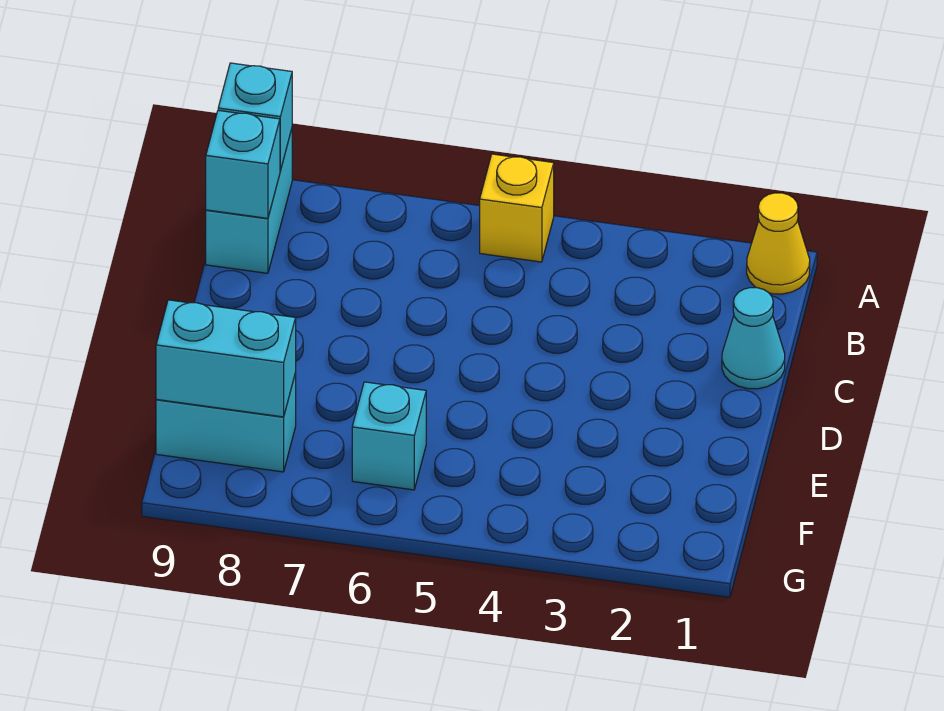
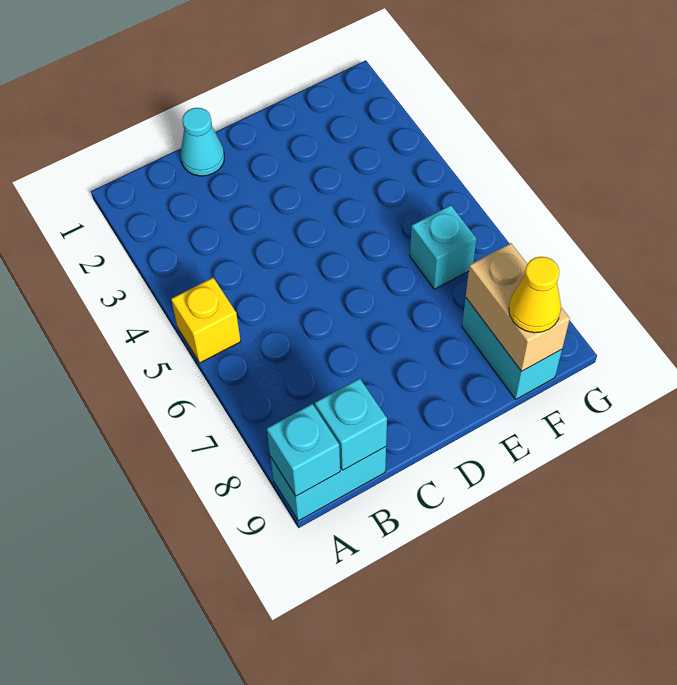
yellow 1x1 cone [747,193,810,294] -> yellow 1x1 cone moved to [509,257,561,333]
cyan 1x2 brick [156,300,296,417] -> tan 1x2 brick [466,243,570,371]

